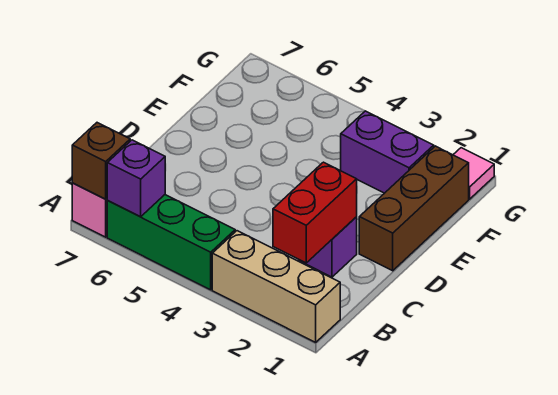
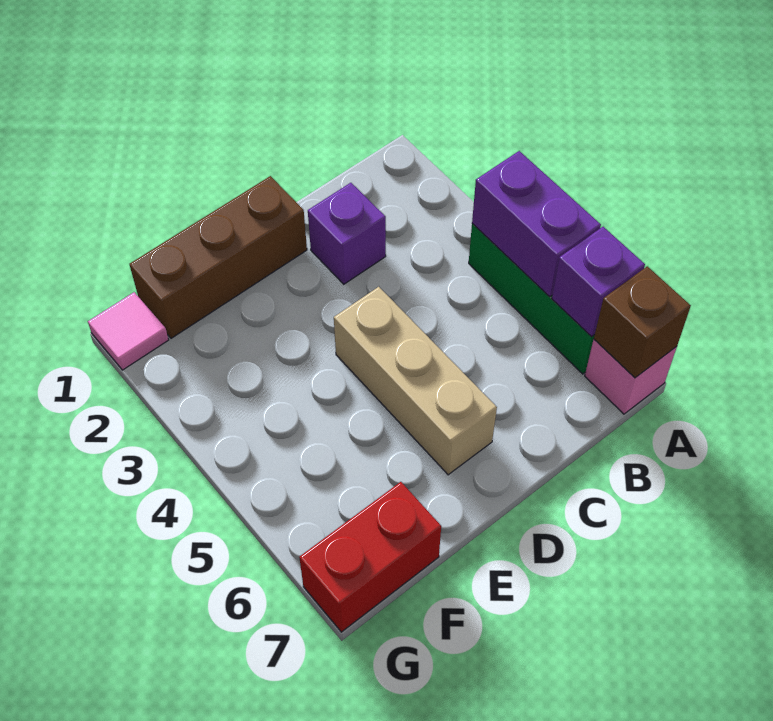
tan 1x3 brick [212,231,340,342] -> tan 1x3 brick moved to [334,287,497,475]
red 1x2 brick [273,162,357,263] -> red 1x2 brick moved to [299,482,441,632]
purple 1x2 brick [341,111,434,193] -> purple 1x2 brick moved to [472,151,601,297]

